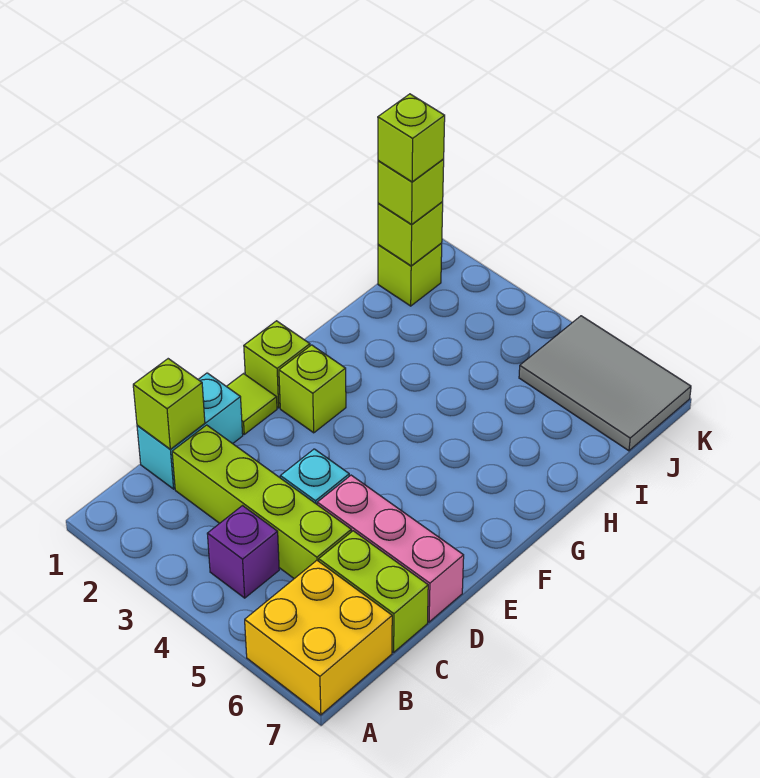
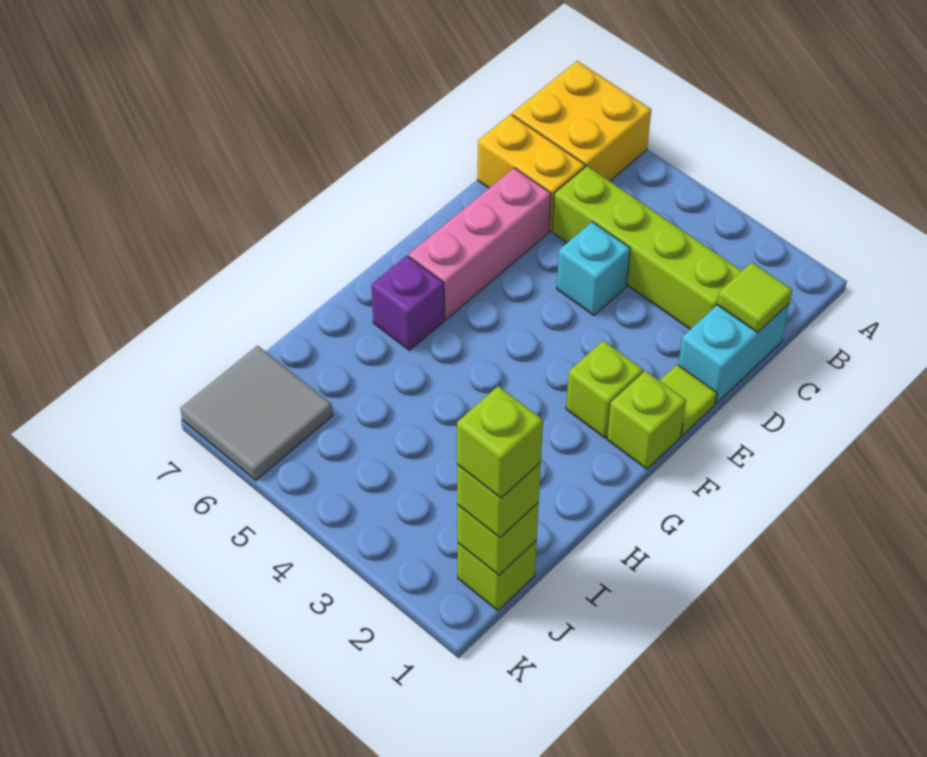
purple 1x1 brick [207,506,279,598] -> purple 1x1 brick moved to [371,256,444,350]
lime 1x1 brick [133,359,205,449] -> lime 1x1 tile [717,262,792,332]
lime 1x2 brick [319,531,428,652] -> yellow 1x2 brick [478,114,585,231]
pink 1x3 brick [317,475,464,622] -> pink 1x3 brick turned to [409,168,551,320]
grey 2x3 tile [519,316,691,451] -> grey 2x2 tile [180,346,333,481]

